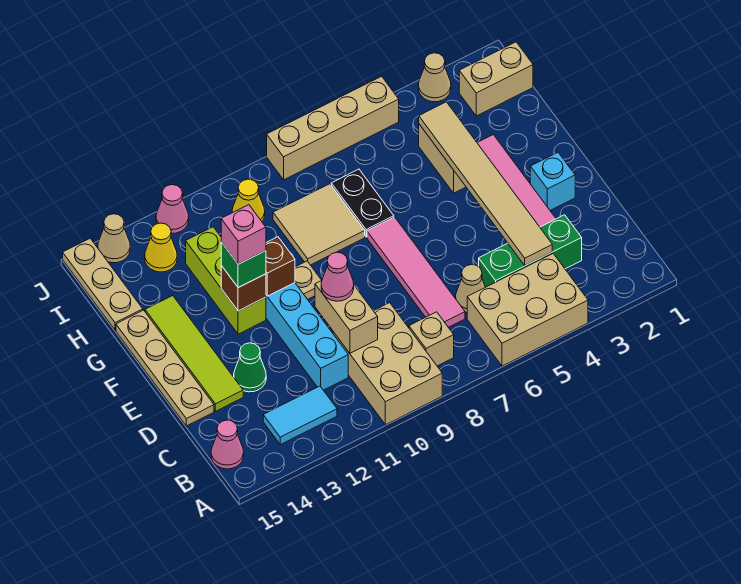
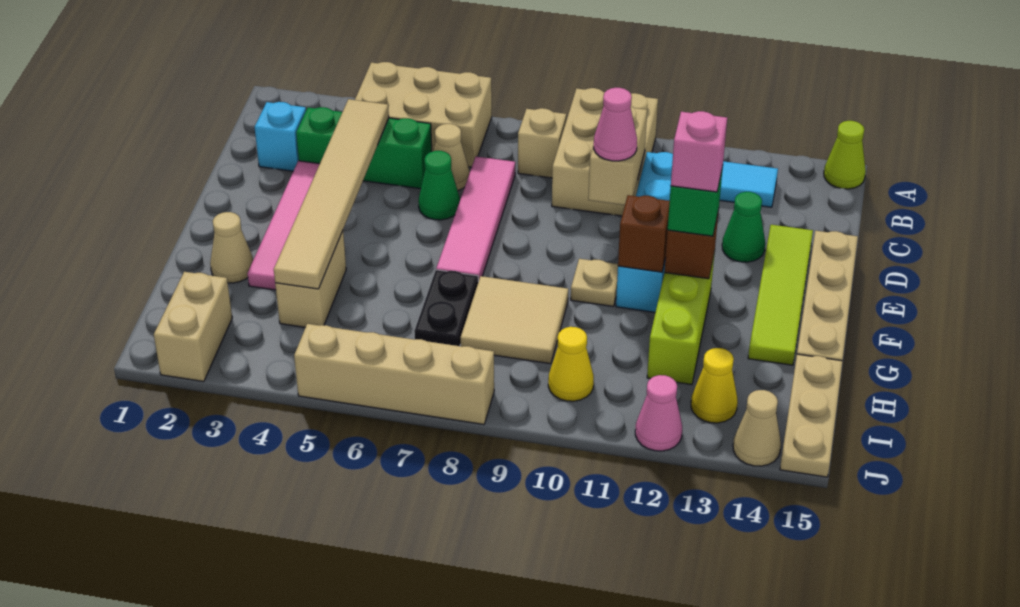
none -> lime 1x1 cone [824,121,866,189]
pink 1x1 cone [211,420,244,469] -> none
none -> green 1x1 cone [418,151,460,220]
cyan 1x1 brick [530,153,575,210] -> cyan 1x1 brick moved to [255,102,306,171]
tan 1x2 brick [459,42,533,116] -> tan 1x2 brick turned to [154,272,232,382]
tan 1x1 cone [418,53,451,102] -> tan 1x1 cone moved to [210,212,253,283]

